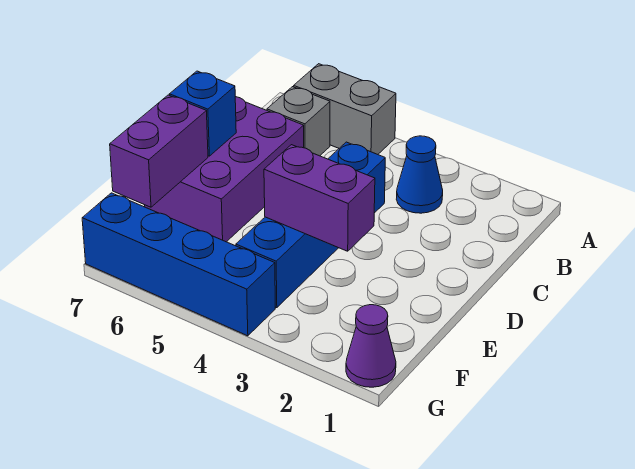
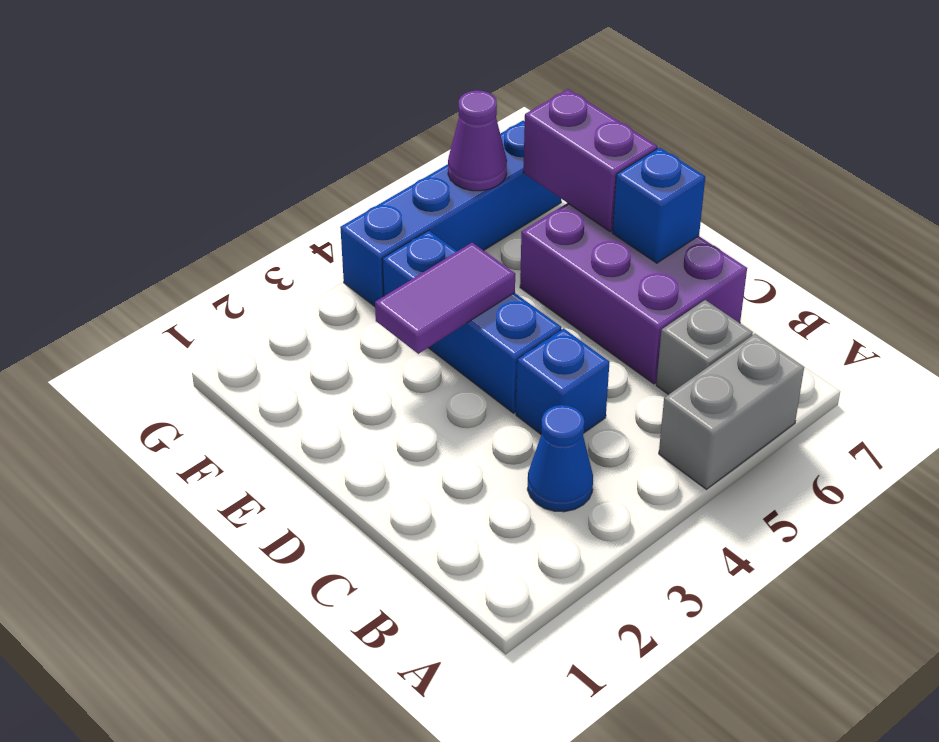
purple 1x2 brick [264,145,375,251] -> purple 1x2 tile [375,243,515,354]
purple 1x1 cone [346,305,396,387] -> purple 1x1 cone moved to [448,90,507,191]

